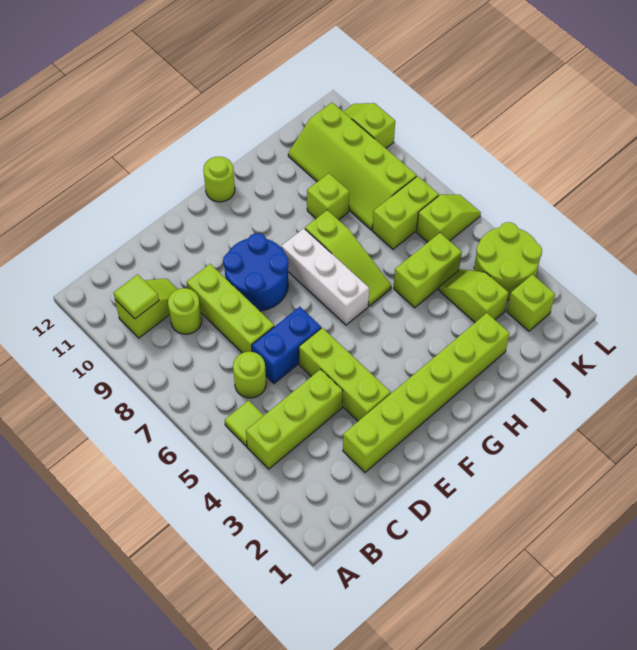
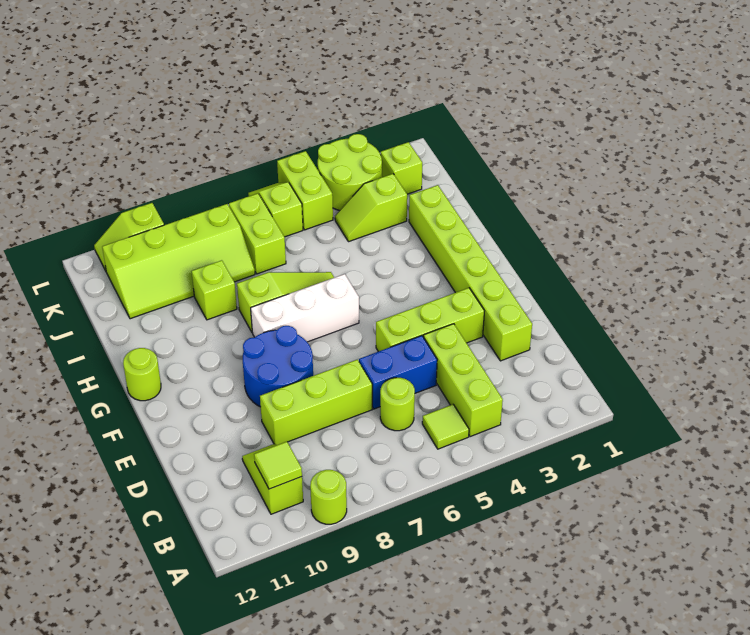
lime 1x1 round brick [168,288,202,334] -> lime 1x1 round brick moved to [310,470,347,524]
blue 1x2 brick [252,307,321,383] -> blue 1x2 brick turned to [359,336,437,409]
lime 1x2 brick [393,233,462,308] -> lime 1x2 brick moved to [277,151,333,230]

